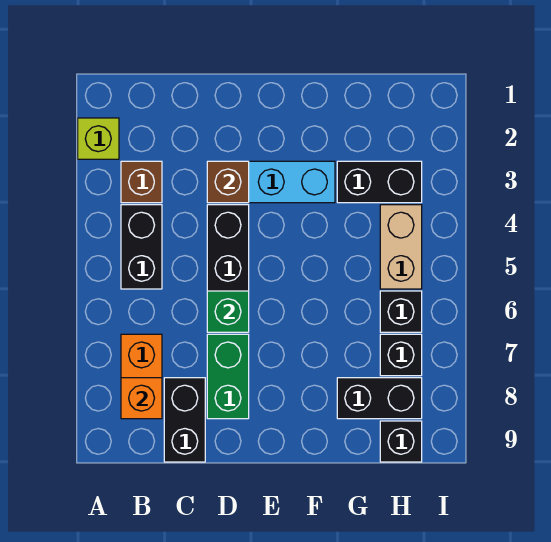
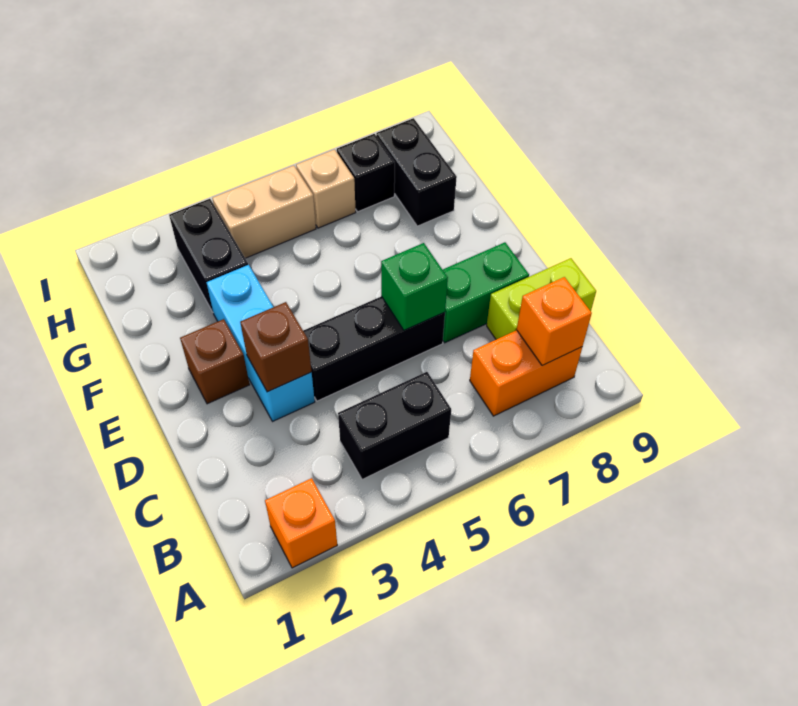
lime 1x1 brick [78,118,119,159] -> orange 1x1 brick [265,478,337,568]
brown 1x1 brick [121,161,162,203] -> brown 1x1 brick moved to [180,319,250,404]
black 1x2 brick [164,378,205,462] -> lime 1x2 brick [487,258,596,339]
black 1x1 brick [380,291,422,332] -> tan 1x1 brick [296,149,356,228]
black 1x1 brick [380,421,422,462] -> none

